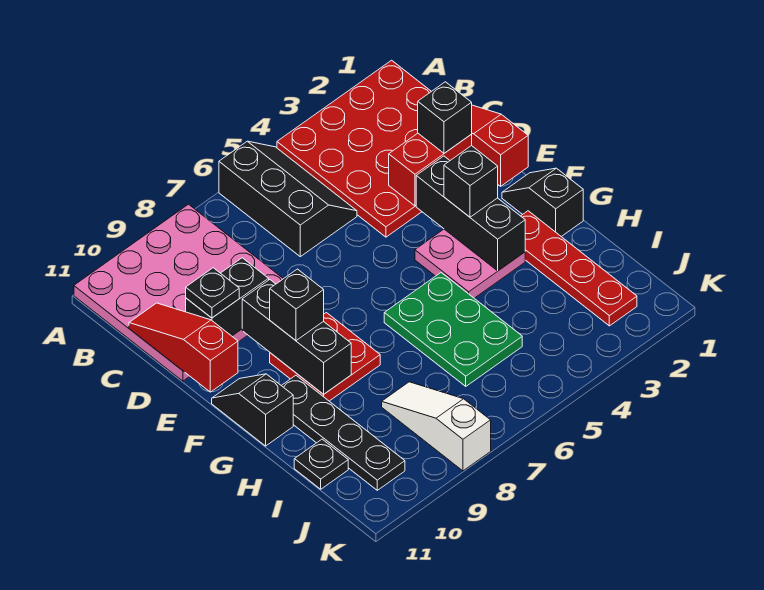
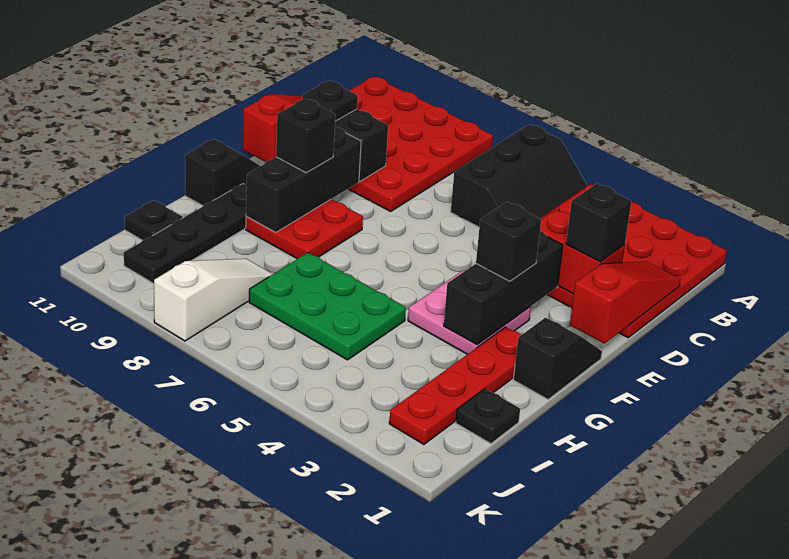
pink 4x4 plate [74,204,283,381] -> red 4x4 plate [349,77,493,211]
green 2x3 plate [384,273,522,386] -> green 2x3 plate turned to [249,253,406,360]
none -> black 1x1 plate [456,389,520,444]

